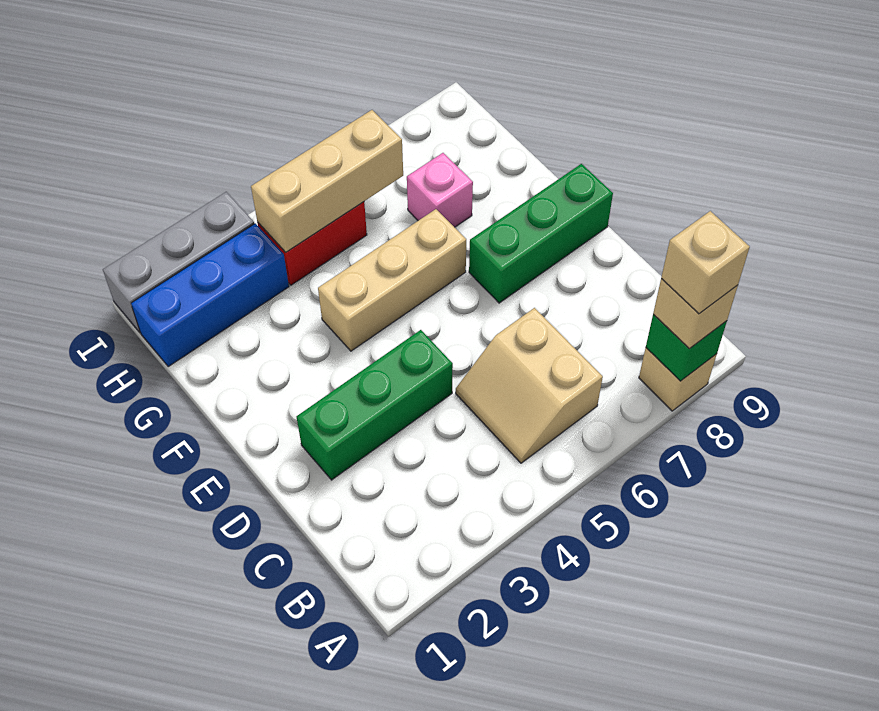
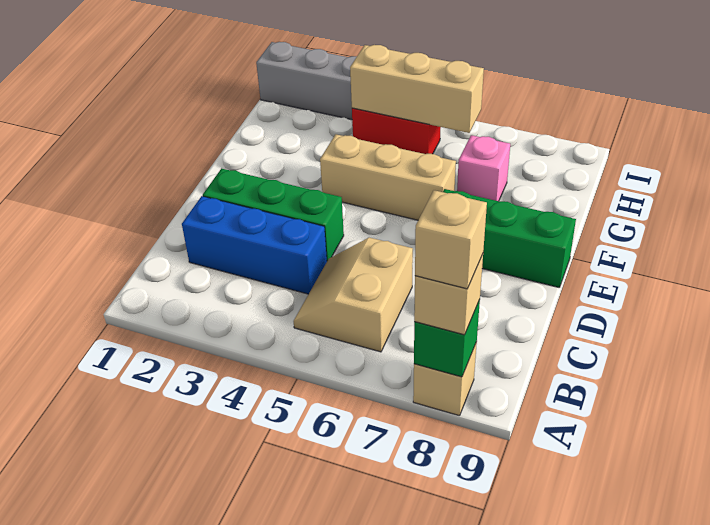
blue 1x3 brick [131,223,289,367] -> blue 1x3 brick moved to [182,196,327,294]

